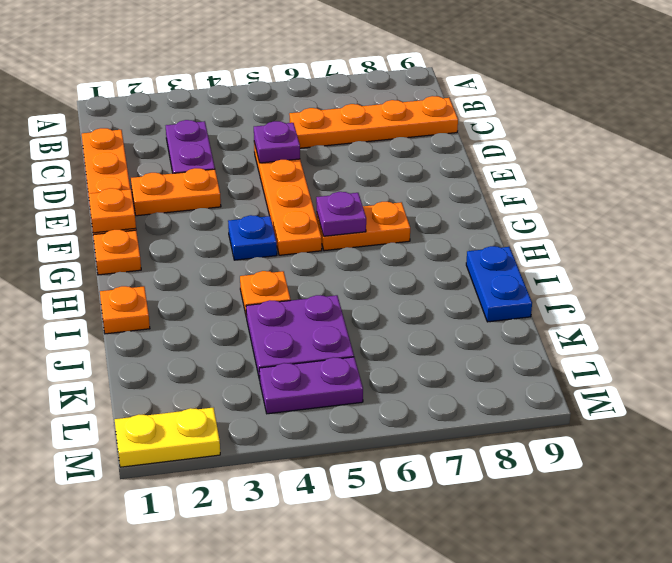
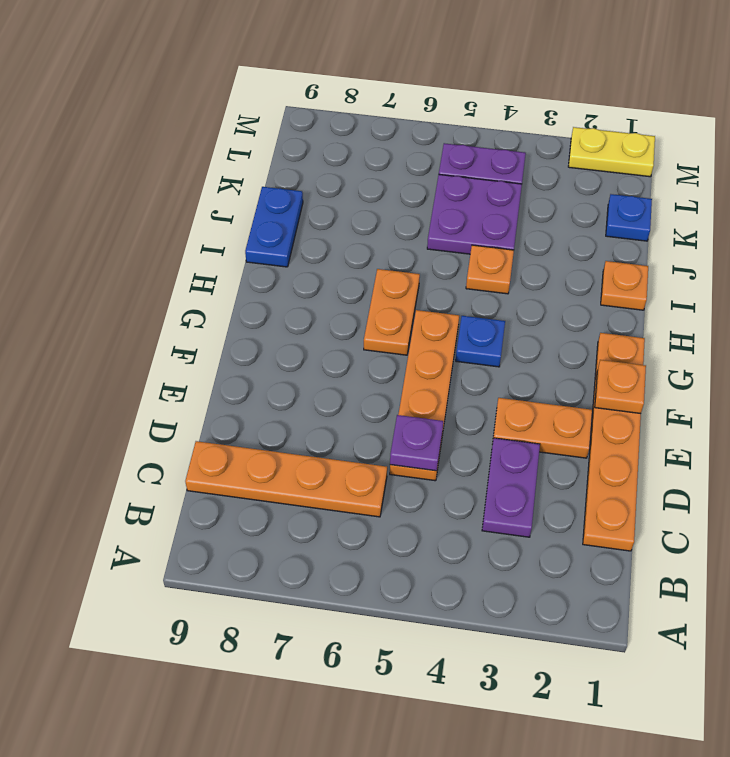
orange 1x2 plate [317,202,410,251] -> orange 1x2 plate turned to [364,269,420,355]
purple 1x1 plate [316,192,366,236] -> none
none -> blue 1x1 plate [606,194,652,241]

